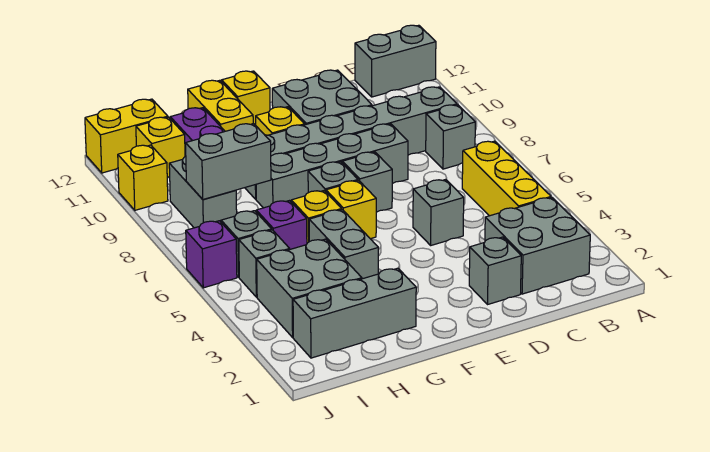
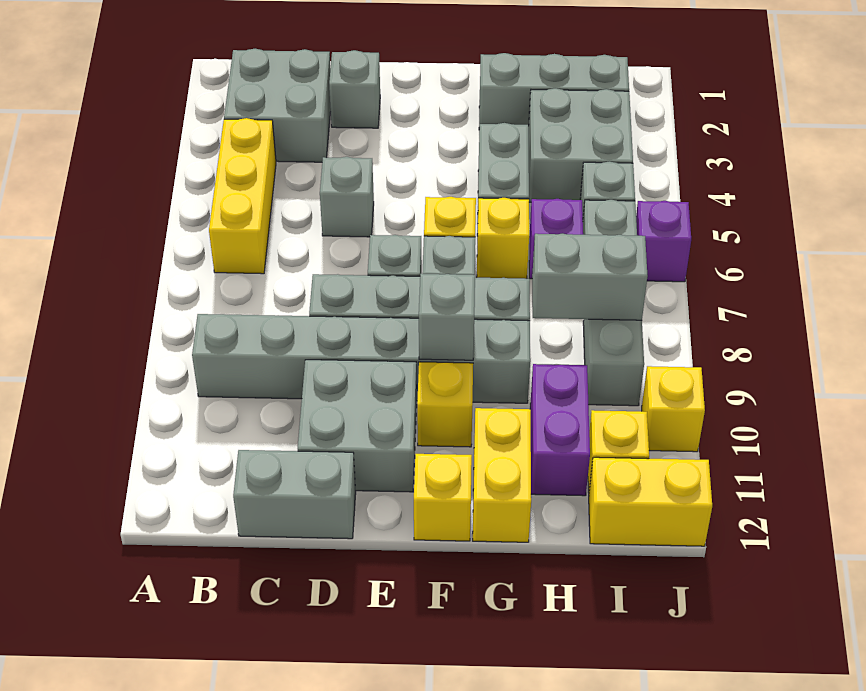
grey 1x2 brick [355,25,436,97] -> grey 1x2 brick moved to [233,450,356,539]
grey 1x1 brick [426,105,475,169] -> grey 1x1 brick moved to [419,274,475,360]

